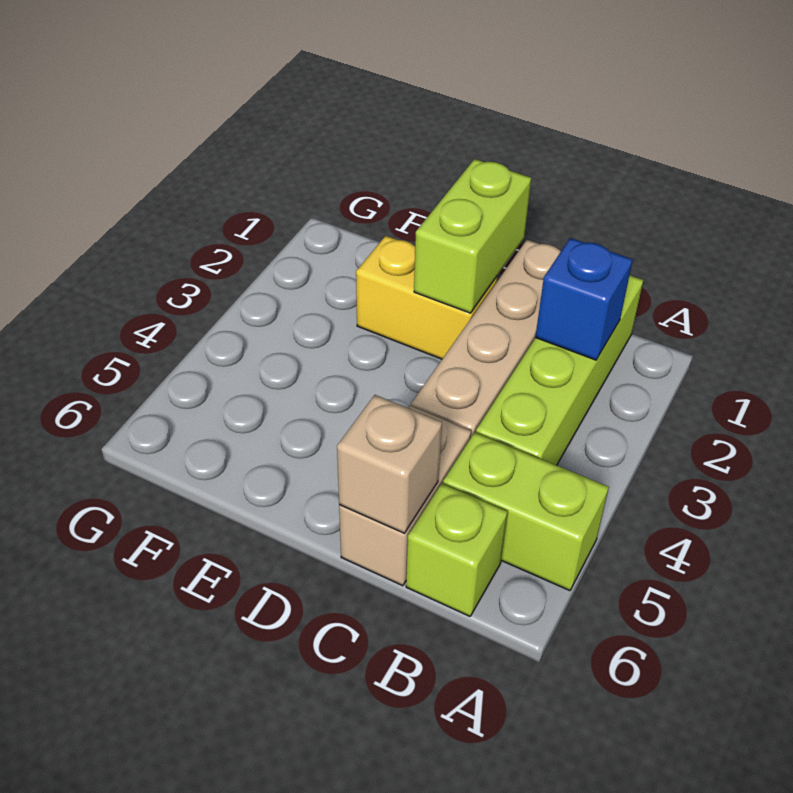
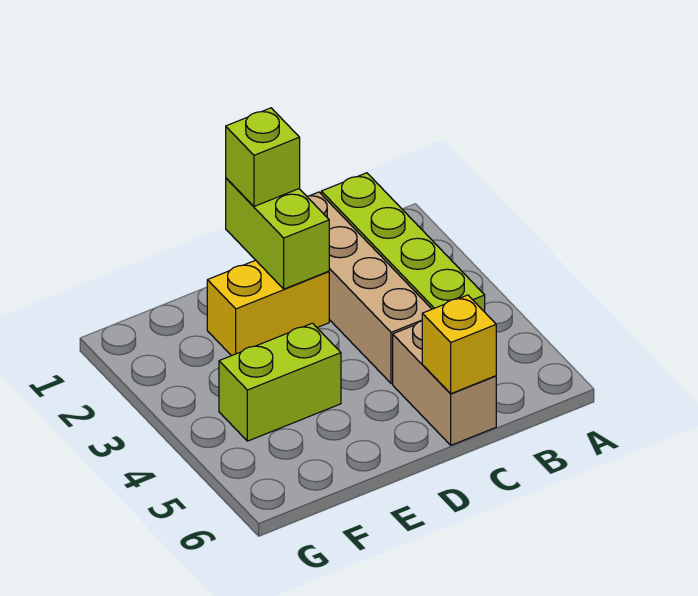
lime 1x2 brick [443,432,609,591] -> lime 1x2 brick moved to [219,323,341,441]
blue 1x1 brick [535,238,633,360] -> none
lime 1x1 brick [406,484,508,616] -> lime 1x1 brick moved to [226,108,300,206]
tan 1x1 brick [337,395,442,533] -> yellow 1x1 brick [422,295,496,394]

